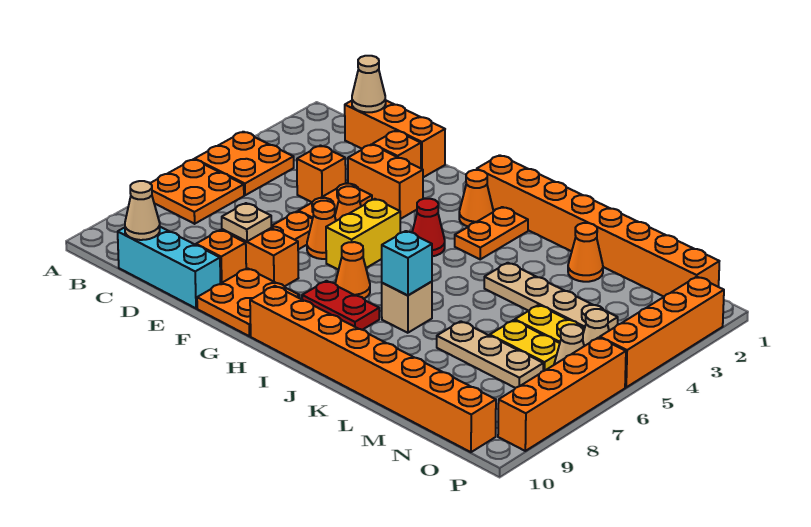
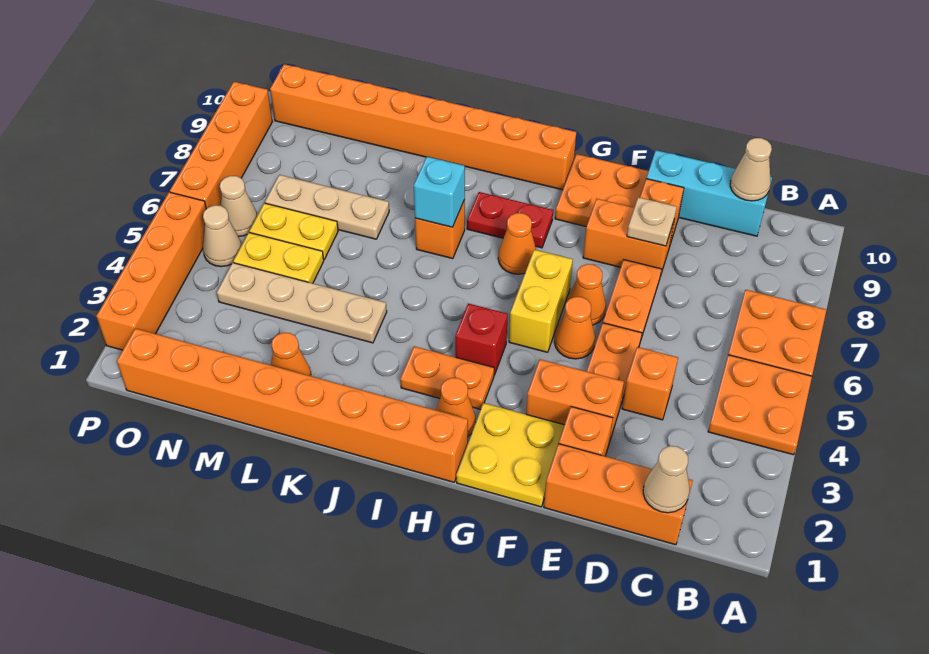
none -> yellow 2x2 plate [456,403,564,507]
red 1x1 cone [412,199,445,256] -> red 1x1 brick [455,303,508,375]
orange 1x2 plate [455,207,528,259] -> orange 1x2 plate turned to [400,346,494,410]
tan 1x1 brick [382,282,432,333] -> orange 1x1 brick [415,200,465,259]

